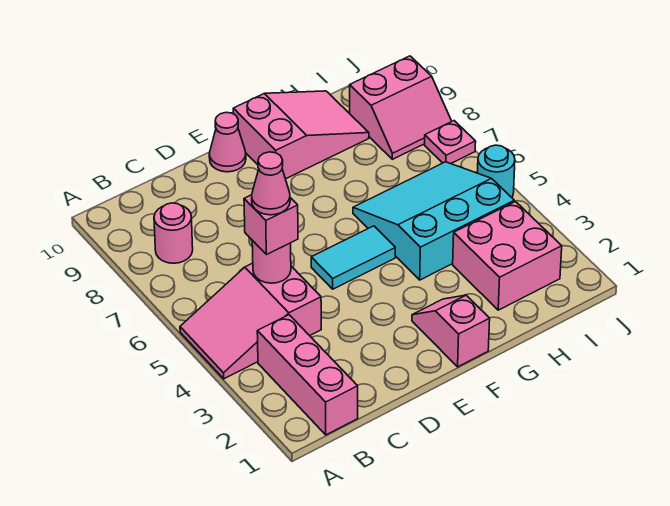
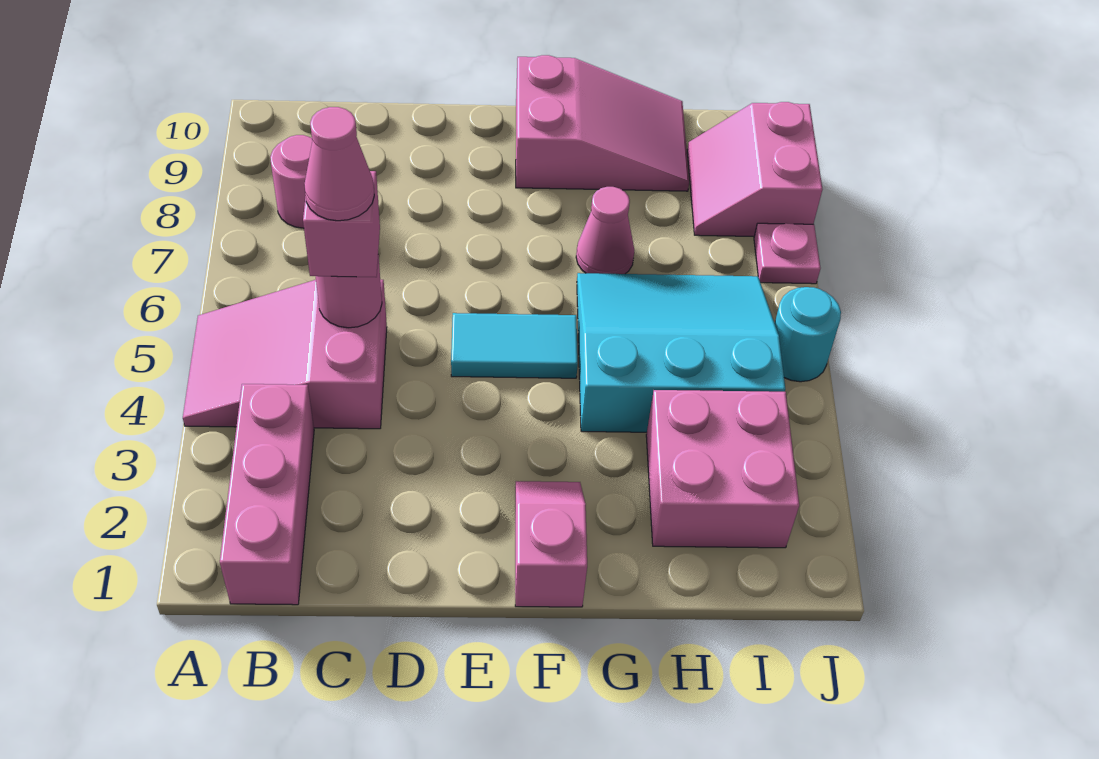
pink 1x1 cone [209,112,246,172] -> pink 1x1 cone moved to [576,187,634,274]
pink 2x2 slope [350,56,452,159] -> pink 2x2 slope turned to [687,102,822,237]

